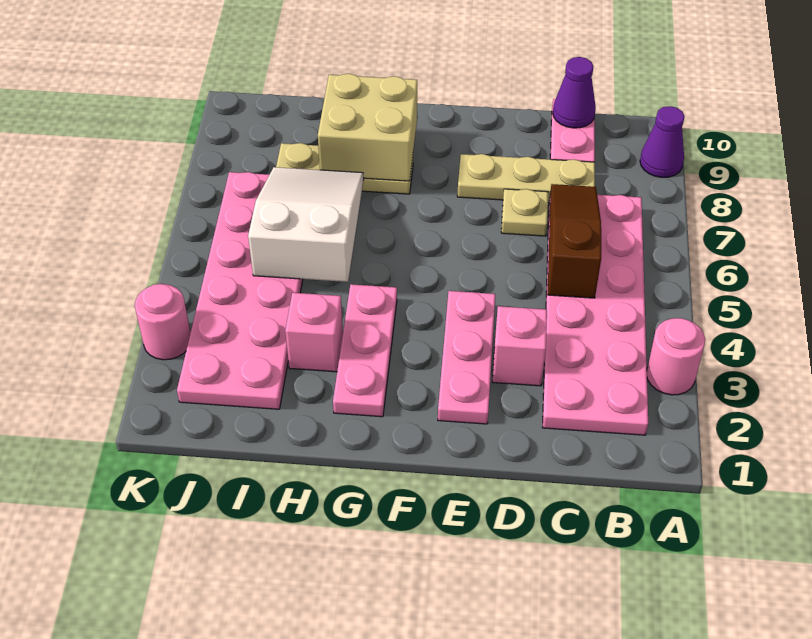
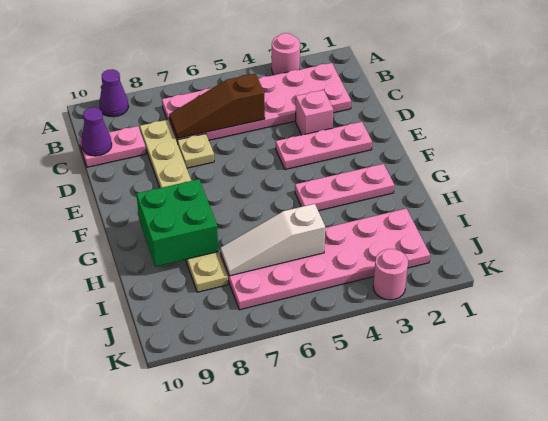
tan 2x2 brick [318,74,417,181] -> green 2x2 brick [137,179,218,267]
pink 1x1 brick [285,293,343,372] -> none
white 2x3 slope [248,167,364,282] -> white 1x3 slope [220,204,325,276]

